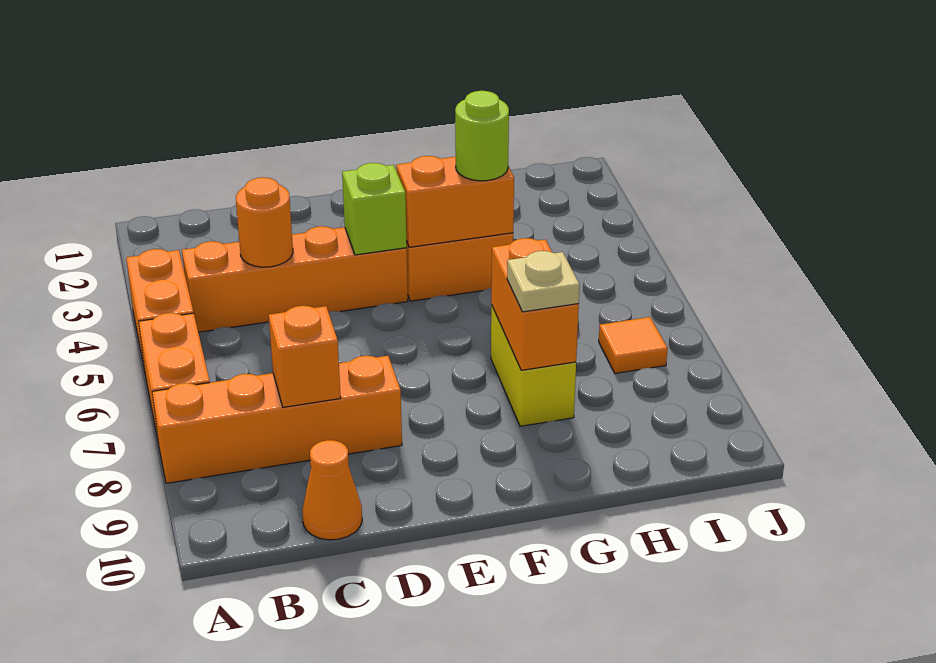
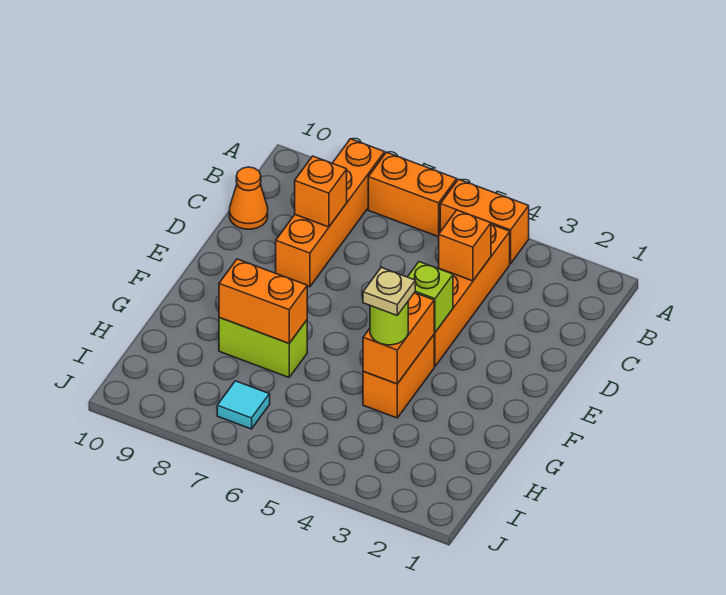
orange 1x1 round brick [236,177,293,267] -> orange 1x1 brick [439,210,491,281]
yellow 1x2 brick [491,305,576,426] -> lime 1x2 brick [219,318,307,377]
tan 1x1 plate [507,251,580,312] -> tan 1x1 plate moved to [363,267,415,315]
orange 1x1 tile [599,317,668,373] -> cyan 1x1 tile [217,381,270,429]

